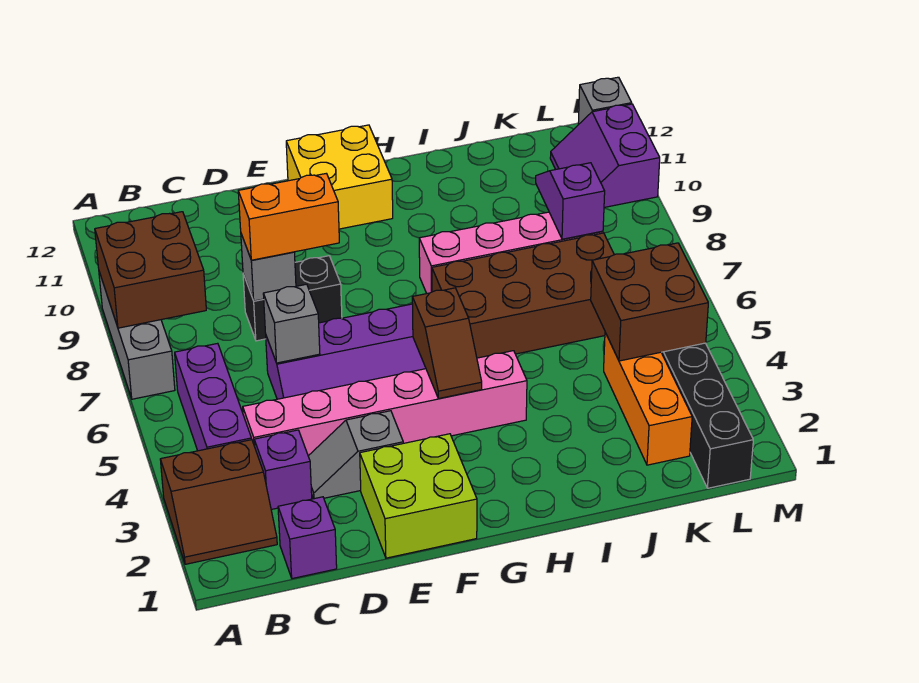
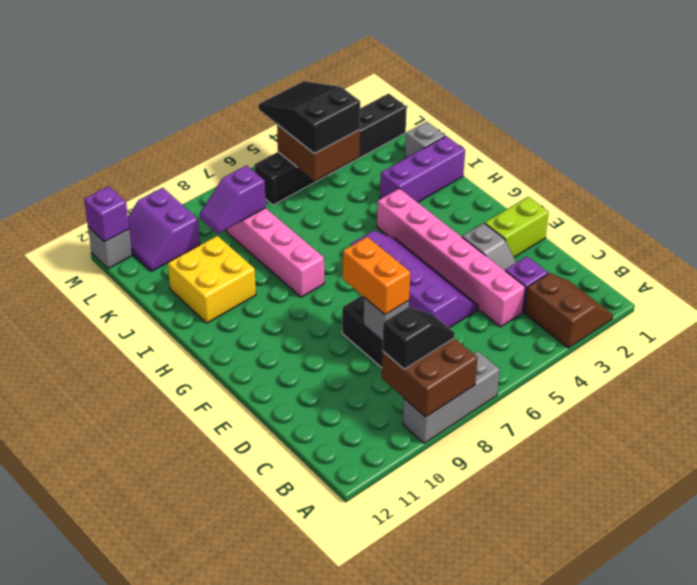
purple 1x3 brick [175,343,252,451] -> purple 1x3 brick moved to [380,136,465,202]
none -> black 1x2 slope [383,307,455,369]
purple 1x1 brick [278,497,337,579] -> purple 1x1 brick moved to [84,186,129,242]
grey 1x1 brick [263,284,320,363] -> grey 1x1 brick moved to [405,122,445,159]
lime 2x2 brick [360,434,477,558] -> lime 1x2 brick [485,197,549,257]
yellow 2x2 brick [286,125,393,229] -> yellow 2x2 brick moved to [168,236,256,323]
brown 1x2 slope [412,288,482,399] -> none
brown 2x4 brick [432,233,614,358] -> none
orange 1x3 brick [604,333,692,465] -> none
none -> black 2x3 slope [258,81,360,153]
purple 2x2 slope [550,104,660,207] -> purple 2x2 slope turned to [128,188,200,271]

